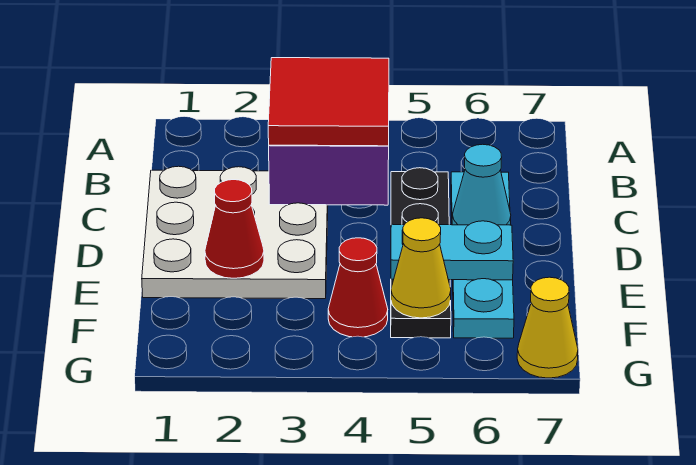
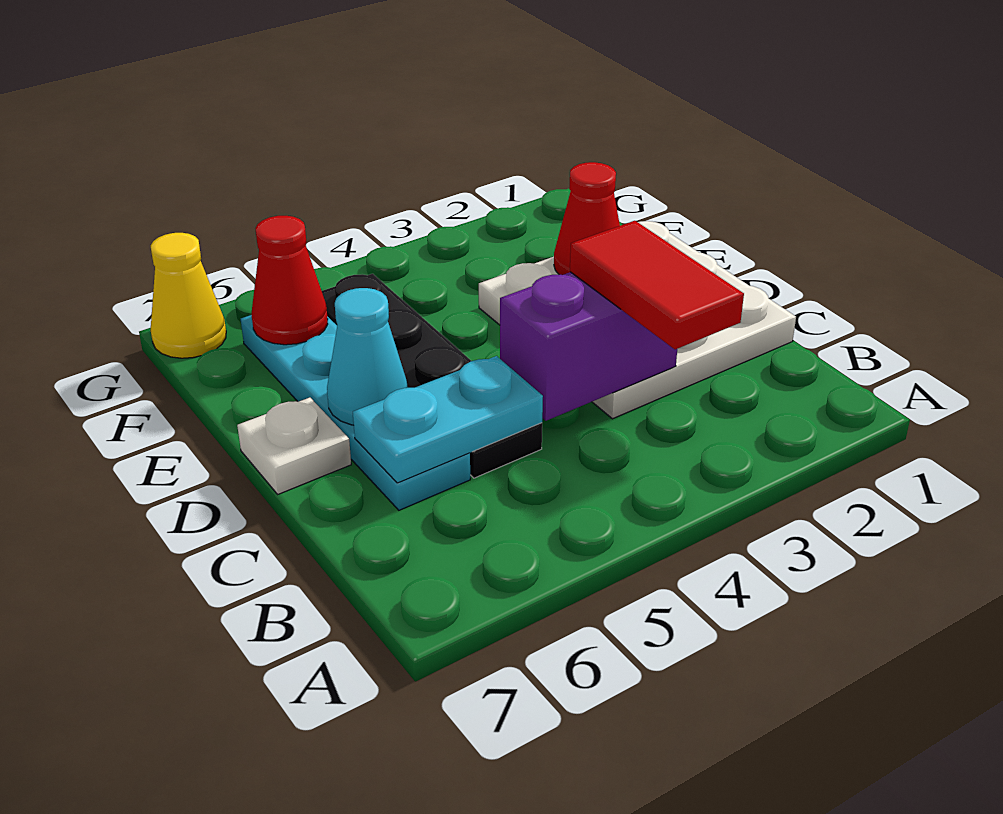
red 2x2 tile [268,58,389,146] -> red 1x2 tile [570,221,744,349]
none -> white 1x1 plate [237,398,351,494]
cyan 1x2 plate [391,221,513,280] -> cyan 1x2 plate moved to [353,356,543,483]
red 1x1 cone [328,238,388,337] -> red 1x1 cone moved to [252,216,328,345]
yellow 1x1 cone [391,218,451,318] -> none

